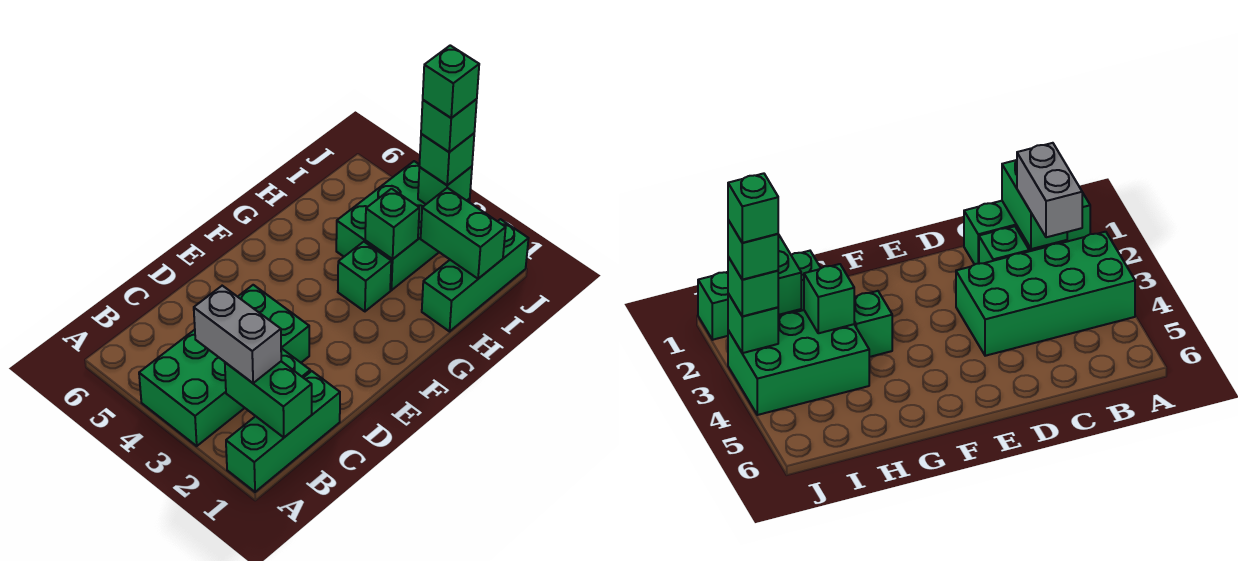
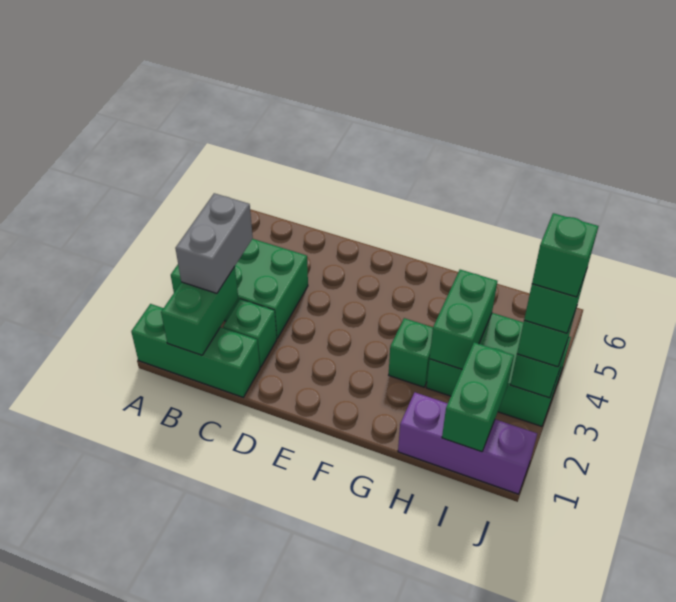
green 2x4 brick [139,285,309,446] -> green 2x3 brick [171,239,308,338]
green 1x3 brick [422,219,529,331] -> purple 1x3 brick [398,393,537,494]
green 1x1 brick [365,189,419,259] -> green 1x2 brick [430,270,497,369]

